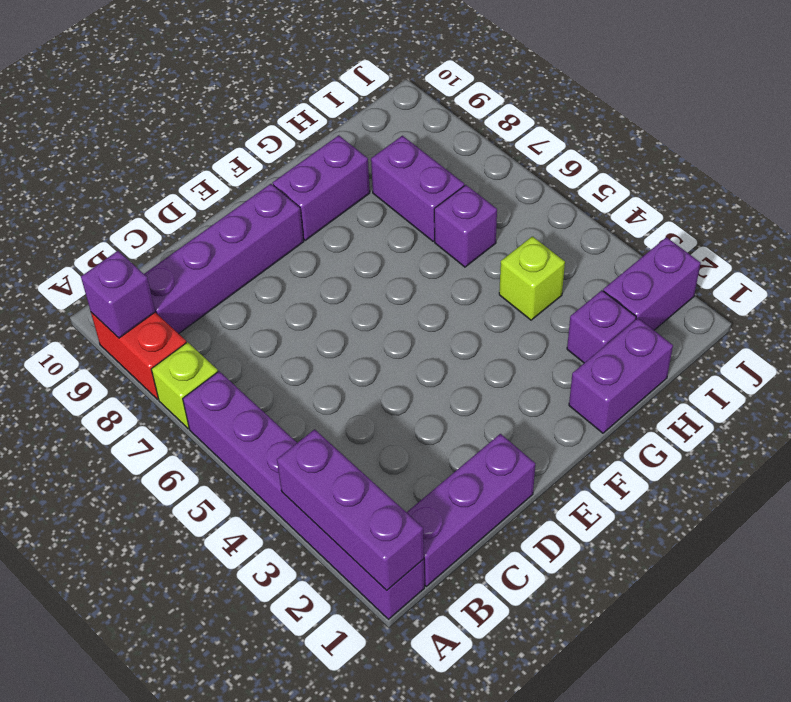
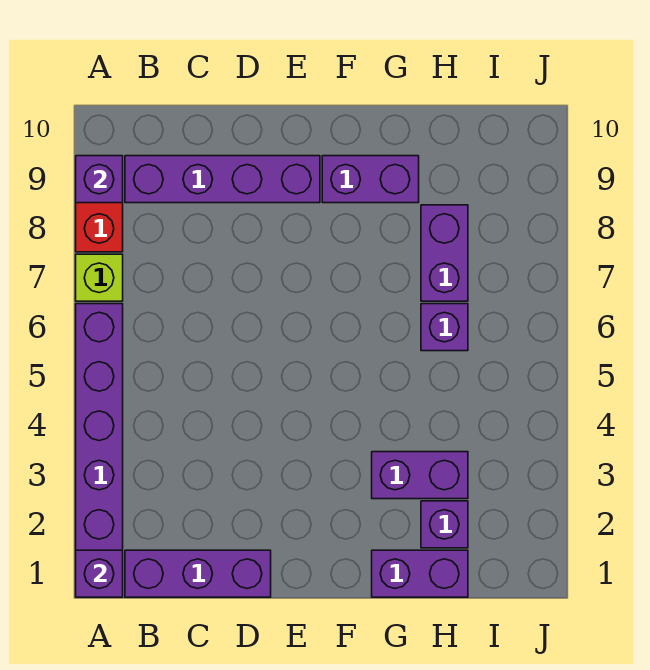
purple 1x3 brick [277,429,424,590] -> purple 1x1 brick [76,550,123,597]
lime 1x1 brick [499,236,565,320] -> none
purple 1x2 brick [603,237,701,330] -> purple 1x2 brick moved to [372,452,468,499]

